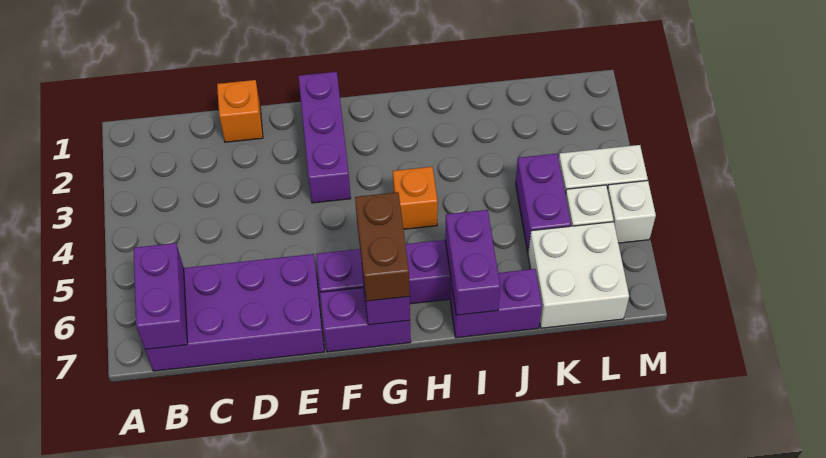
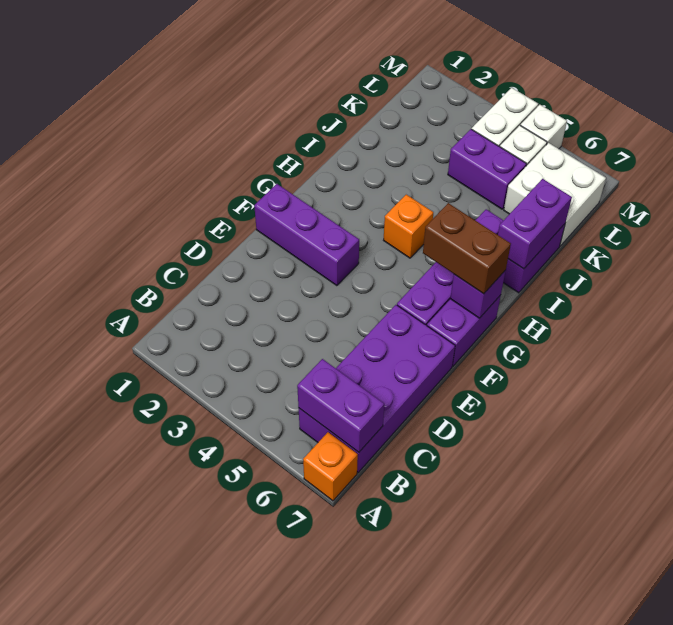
orange 1x1 brick [217,80,263,142] -> orange 1x1 brick moved to [303,432,358,501]
purple 1x2 brick [445,210,500,315] -> purple 1x2 brick turned to [498,179,572,269]

